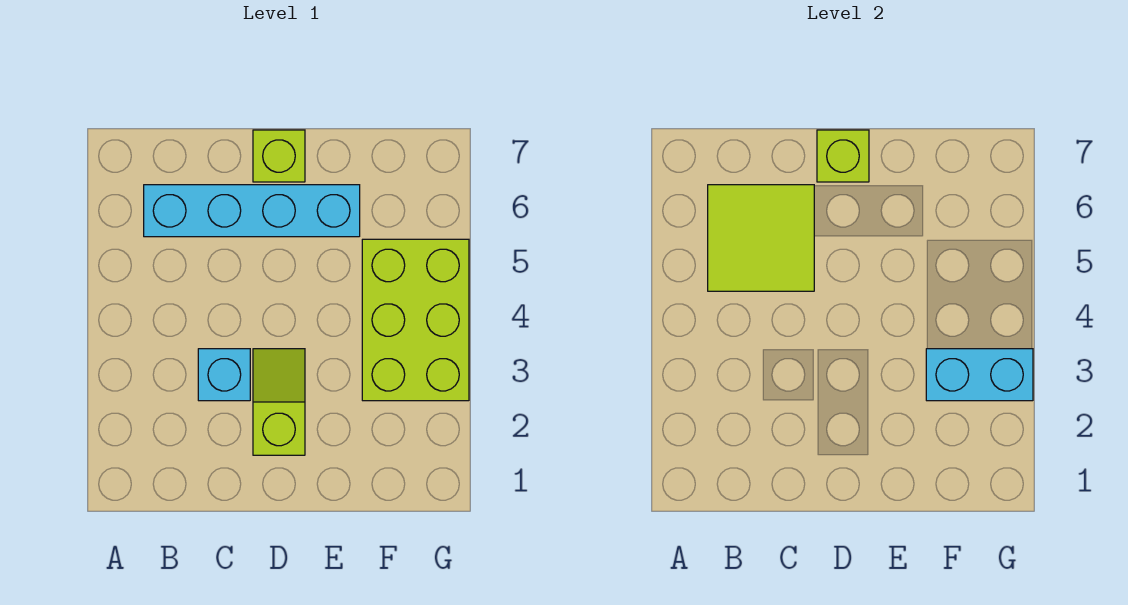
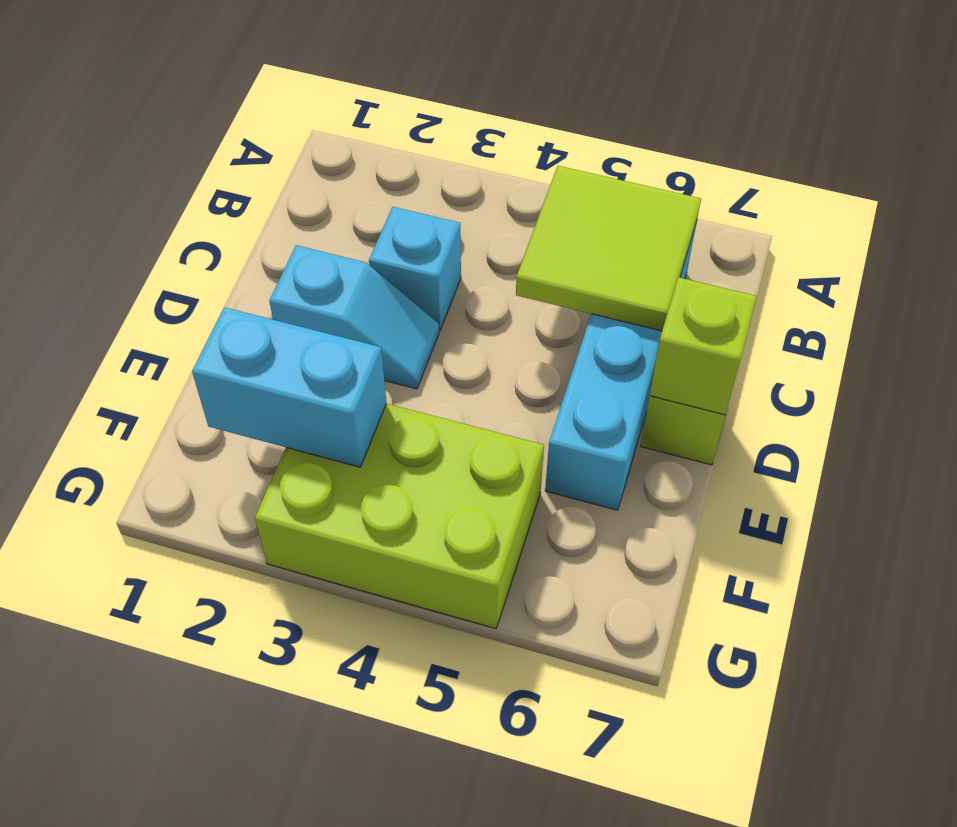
lime 1x2 slope [253,349,305,455] -> cyan 1x2 slope [269,245,439,389]
cyan 1x2 brick [926,349,1033,401] -> cyan 1x2 brick turned to [192,307,387,467]

